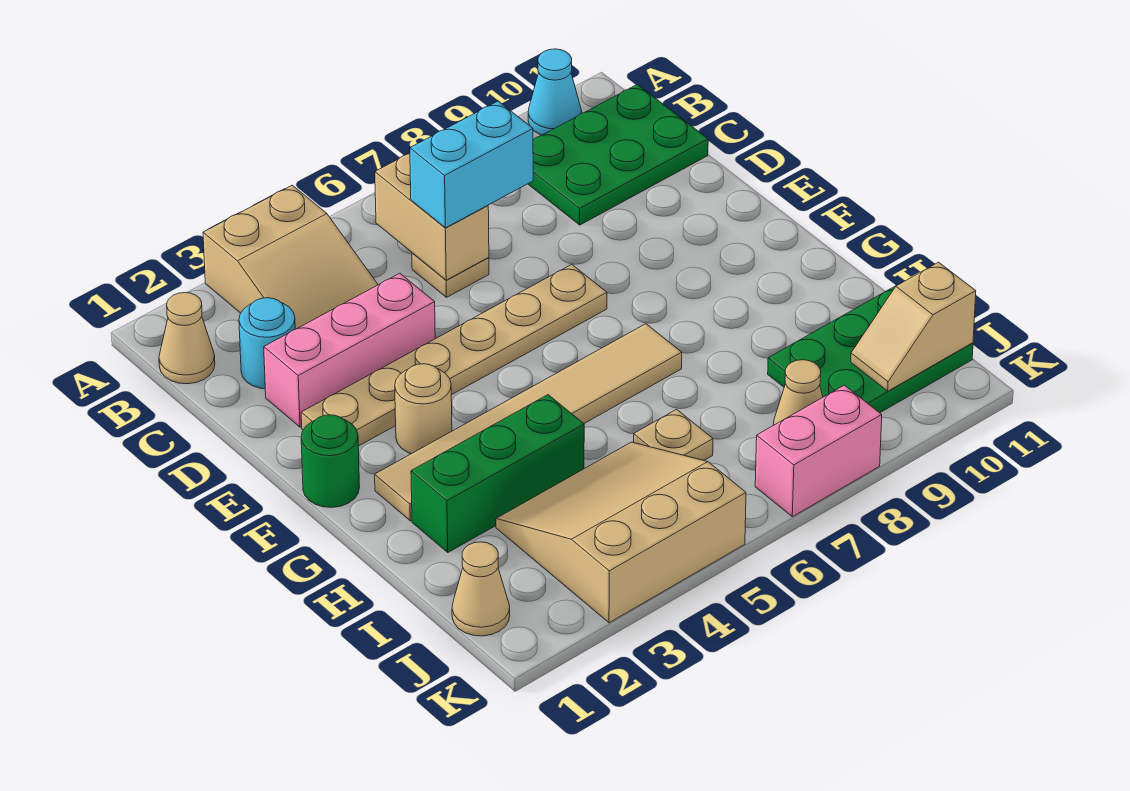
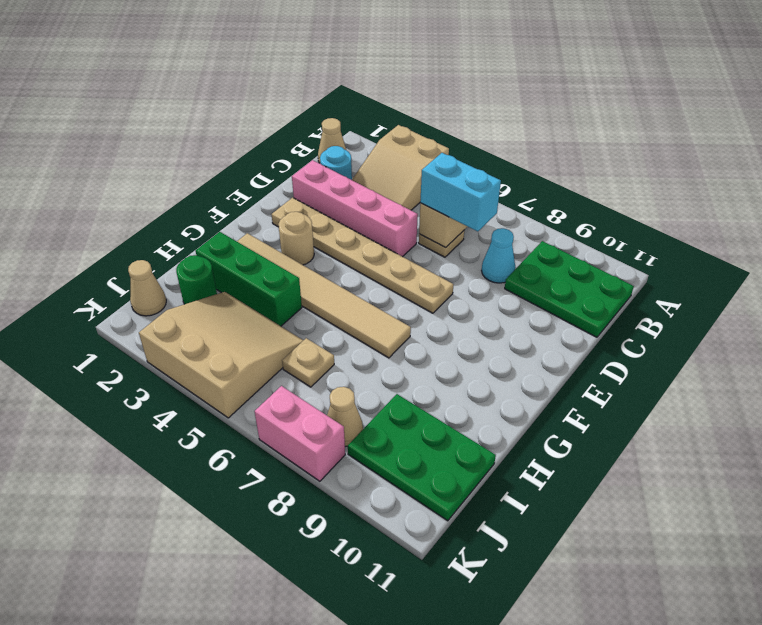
cyan 1x1 cone [528,49,582,135] -> cyan 1x1 cone moved to [482,228,515,283]
pink 1x3 brick [264,273,435,427] -> pink 1x4 brick [292,160,418,257]
green 1x1 round brick [301,415,360,507] -> green 1x1 round brick moved to [176,255,217,304]
tan 1x2 slope [851,262,976,391] -> none

